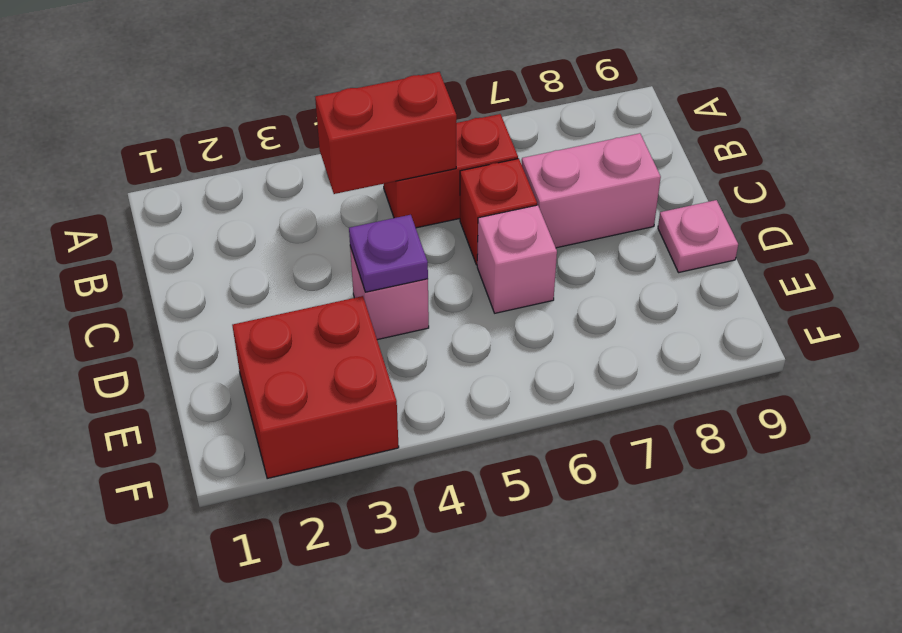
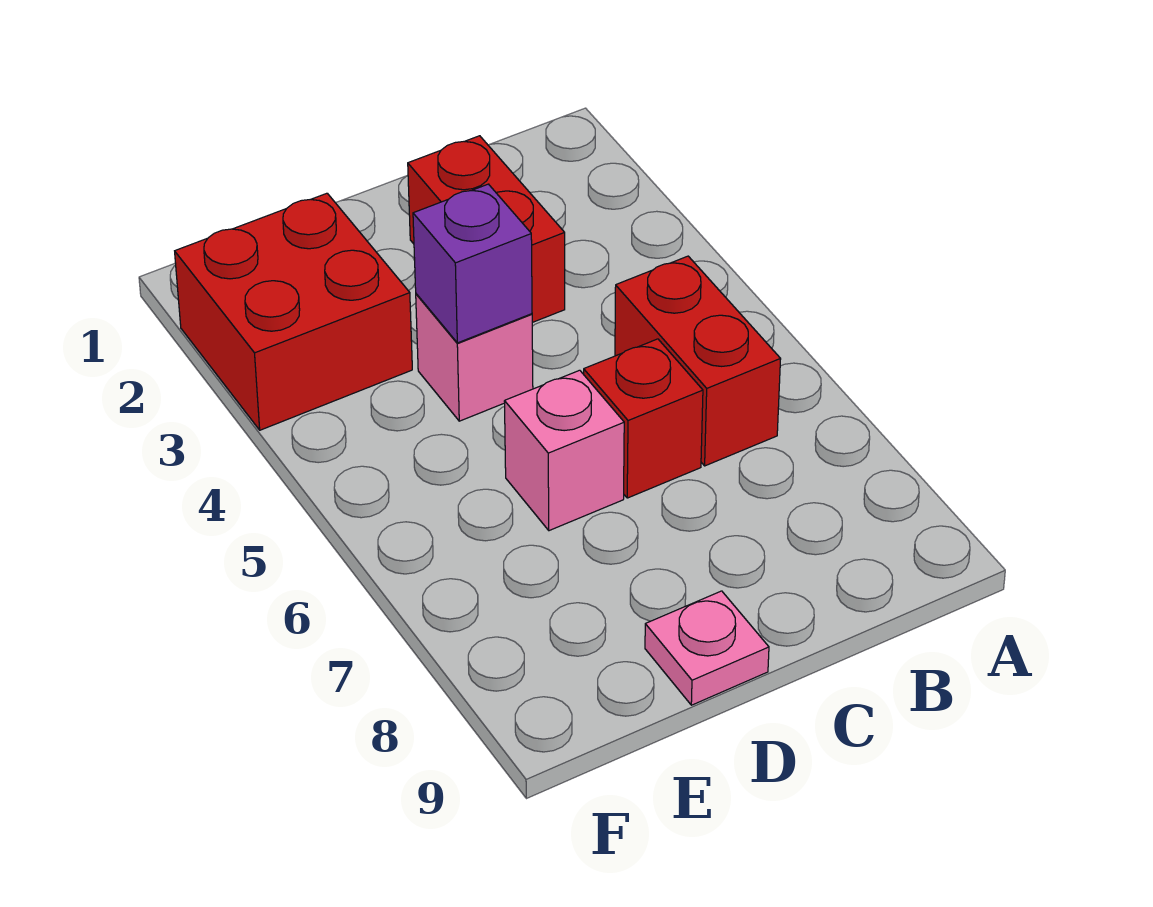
red 1x2 brick [315,72,457,194] -> red 1x2 brick moved to [408,136,565,323]
pink 1x2 brick [522,133,661,248] -> none
purple 1x1 plate [349,215,428,292] -> purple 1x1 brick [413,184,532,343]

